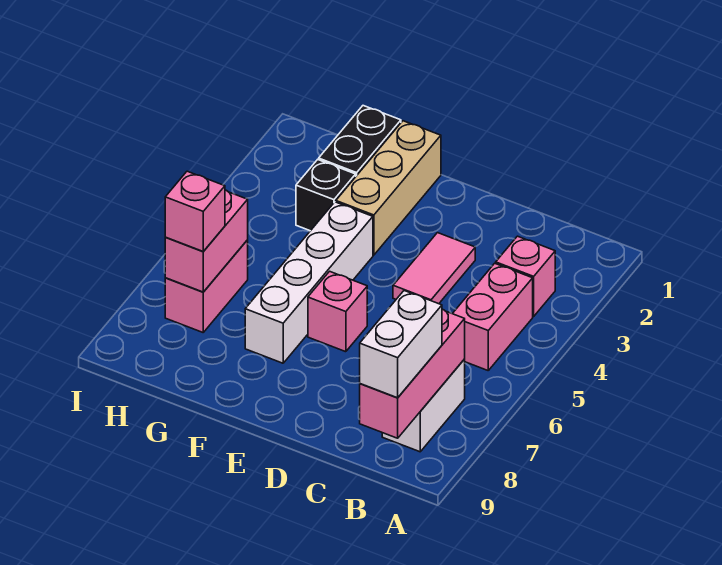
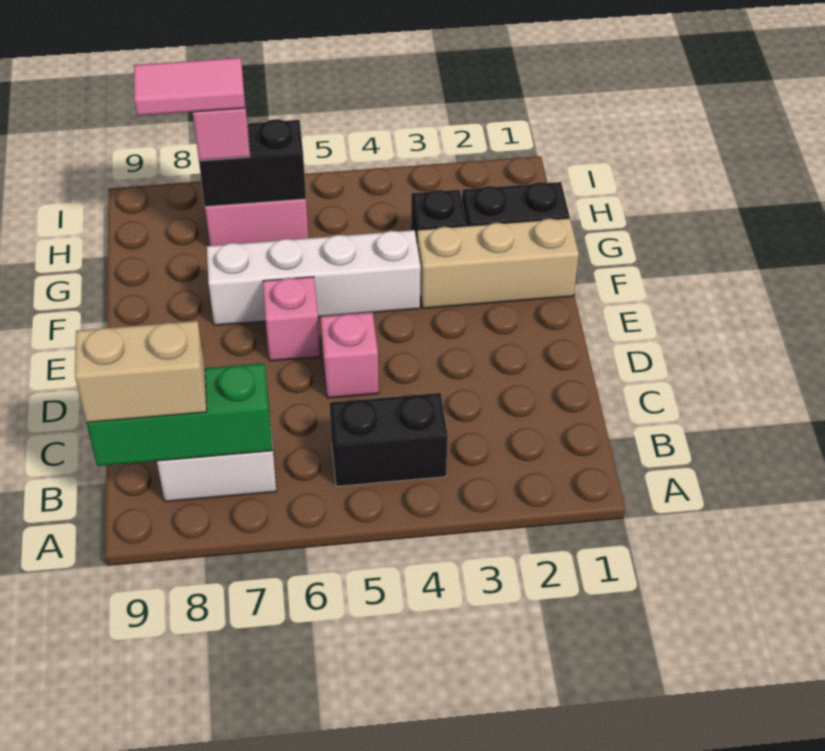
pink 1x1 brick [496,236,555,316] -> pink 1x1 brick moved to [321,312,379,398]
pink 1x2 brick [452,263,533,370] -> black 1x2 brick [330,393,448,486]
pink 1x3 brick [360,309,465,438] -> green 1x3 brick [86,363,272,466]
white 1x2 brick [360,291,442,398] -> tan 1x2 brick [75,321,207,423]
pink 1x2 tile [393,233,475,304] -> pink 1x2 tile moved to [134,58,245,116]
pink 1x2 brick [165,190,248,292] -> black 1x2 brick [199,119,306,207]

